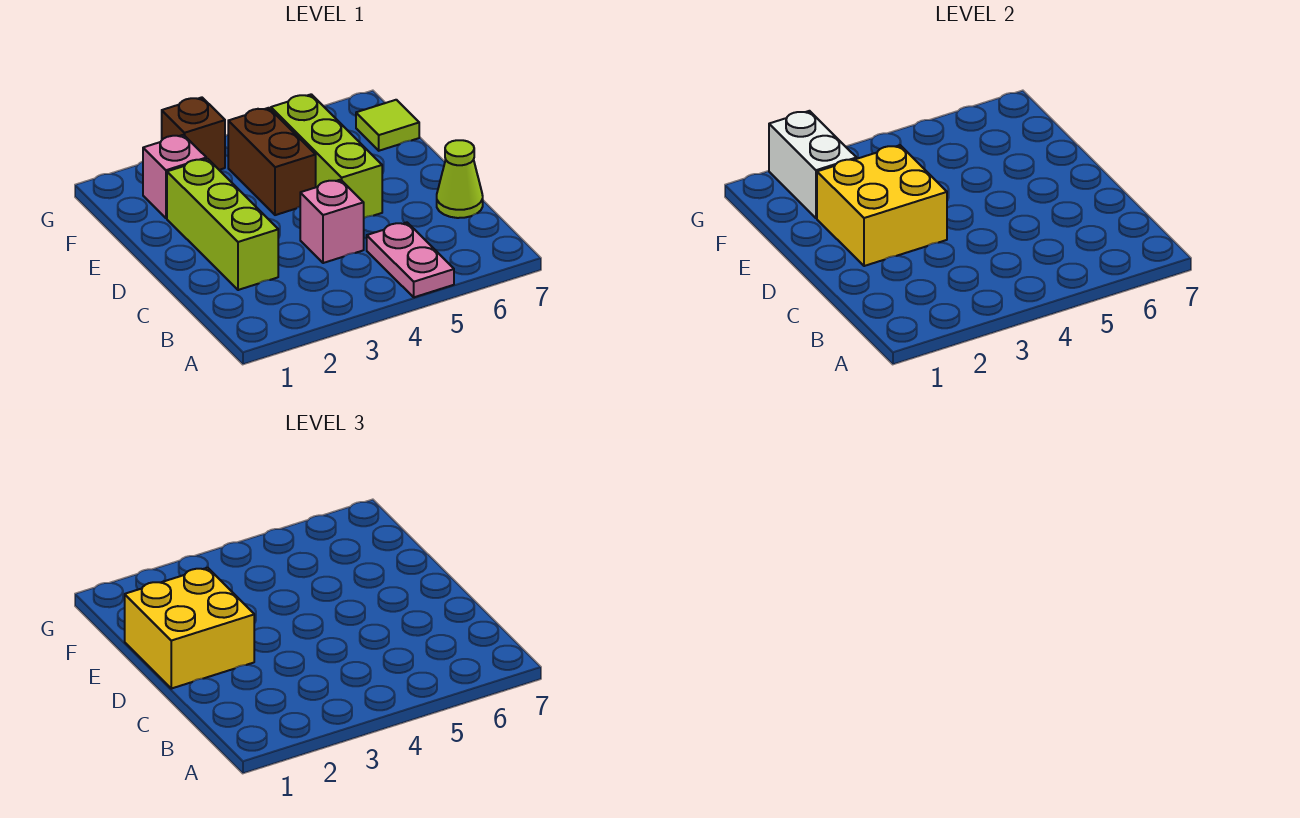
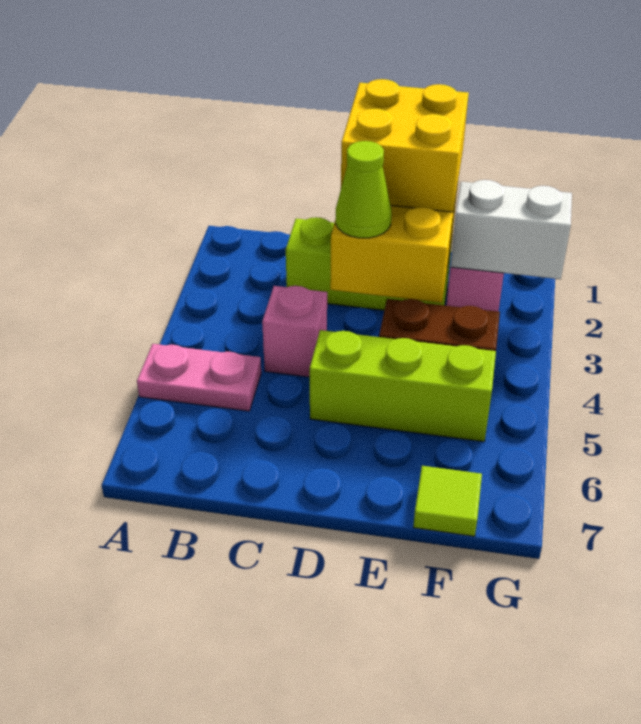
lime 1x1 cone [437,140,483,218] -> lime 1x1 cone moved to [336,141,392,238]
brown 1x1 brick [162,97,225,170] -> none

